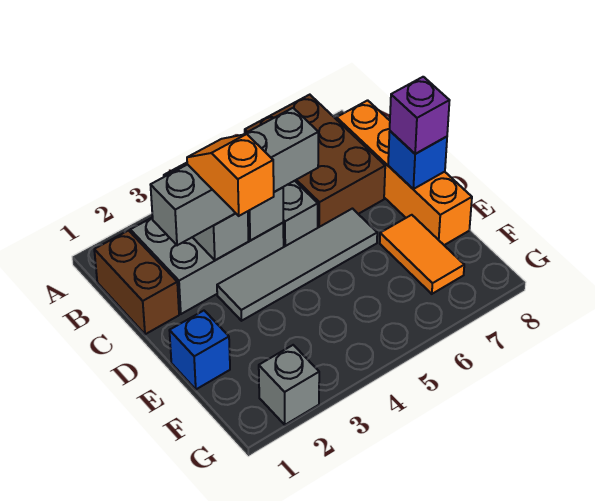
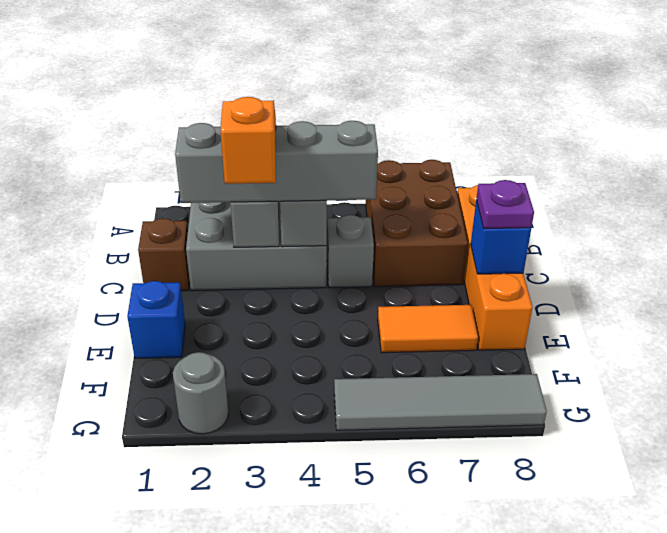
brown 1x2 brick [94,231,179,334] -> brown 1x1 brick [138,218,190,291]
grey 1x4 tile [217,209,377,321] -> grey 1x4 tile moved to [334,374,547,430]
purple 1x1 brick [390,77,450,154] -> purple 1x1 plate [476,180,534,229]
orange 1x2 tile [380,215,464,294] -> orange 1x2 tile turned to [378,305,478,353]
grey 1x1 brick [259,345,319,425] -> grey 1x1 round brick [173,352,229,434]

